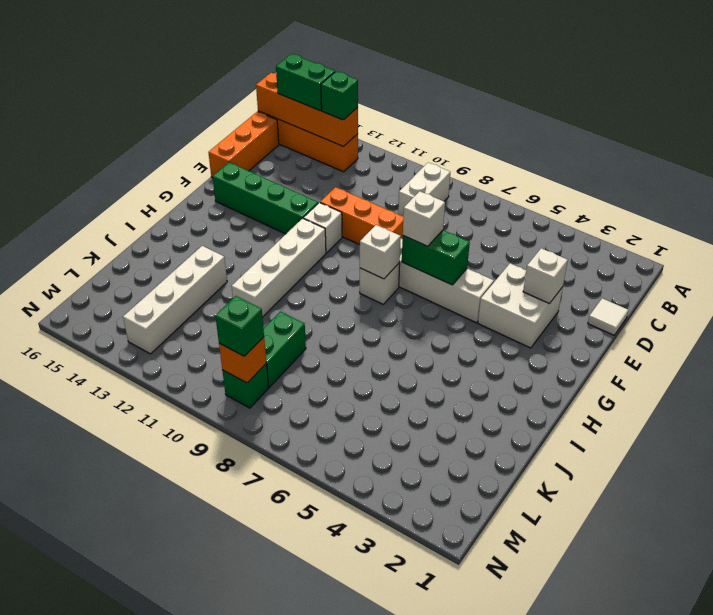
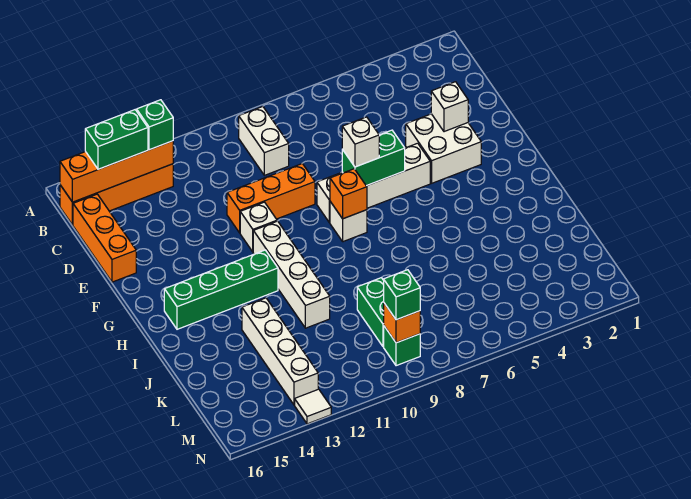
white 1x1 tile [588,298,628,335] -> white 1x1 tile moved to [295,389,331,424]
green 1x4 brick [213,162,318,234] -> green 1x4 brick moved to [164,250,278,329]
white 1x1 brick [360,225,401,279] -> orange 1x1 brick [330,169,367,219]

